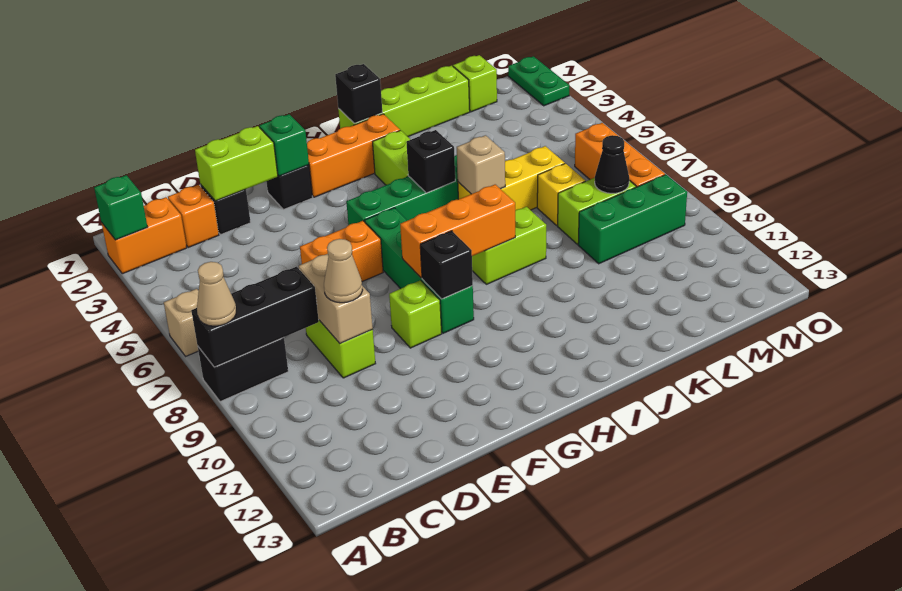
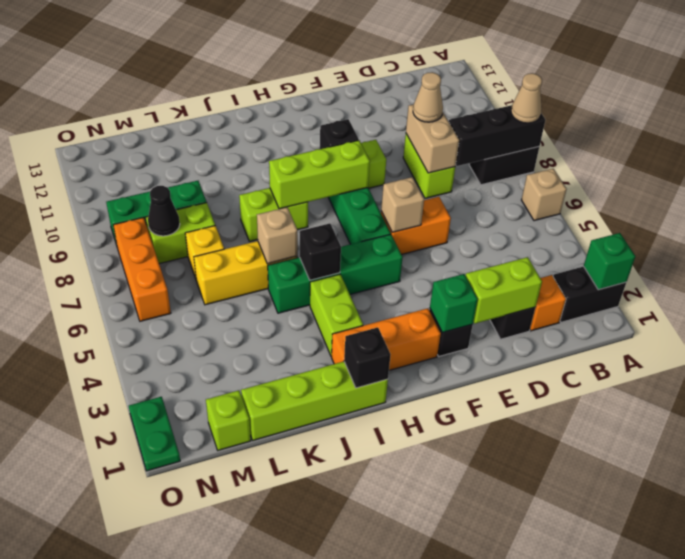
orange 1x2 brick [101,197,187,274] -> black 1x2 brick [553,266,626,322]
none -> tan 1x1 brick [381,177,424,232]
orange 1x3 brick [400,184,515,278] -> lime 1x3 brick [269,140,370,209]

